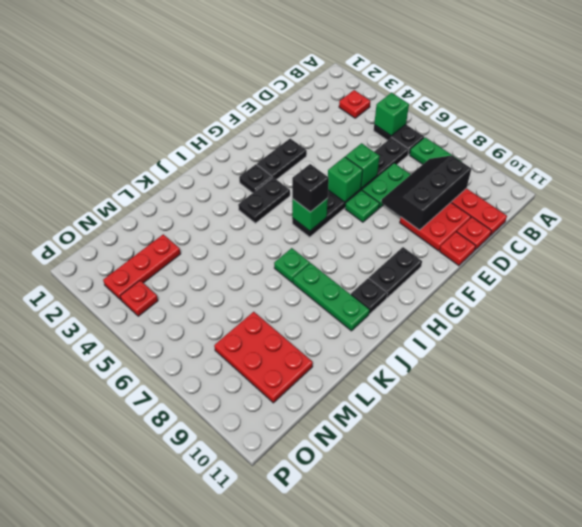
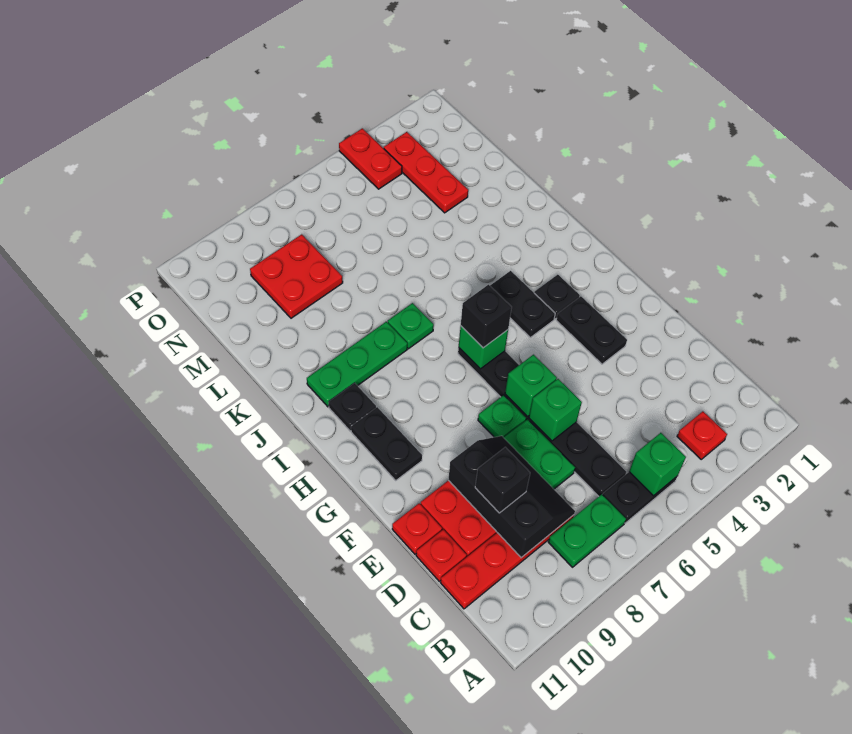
none -> black 1x1 brick [475,447,530,513]
red 2x3 plate [214,312,313,403] -> red 2x2 plate [250,234,343,318]
red 1x1 plate [120,281,158,316] -> red 1x2 plate [339,128,402,189]

